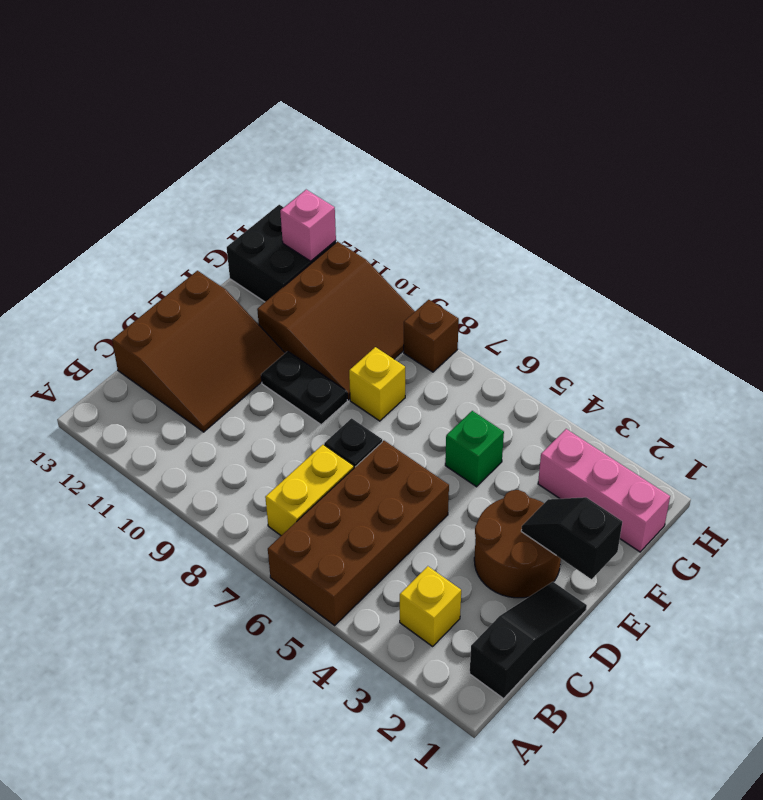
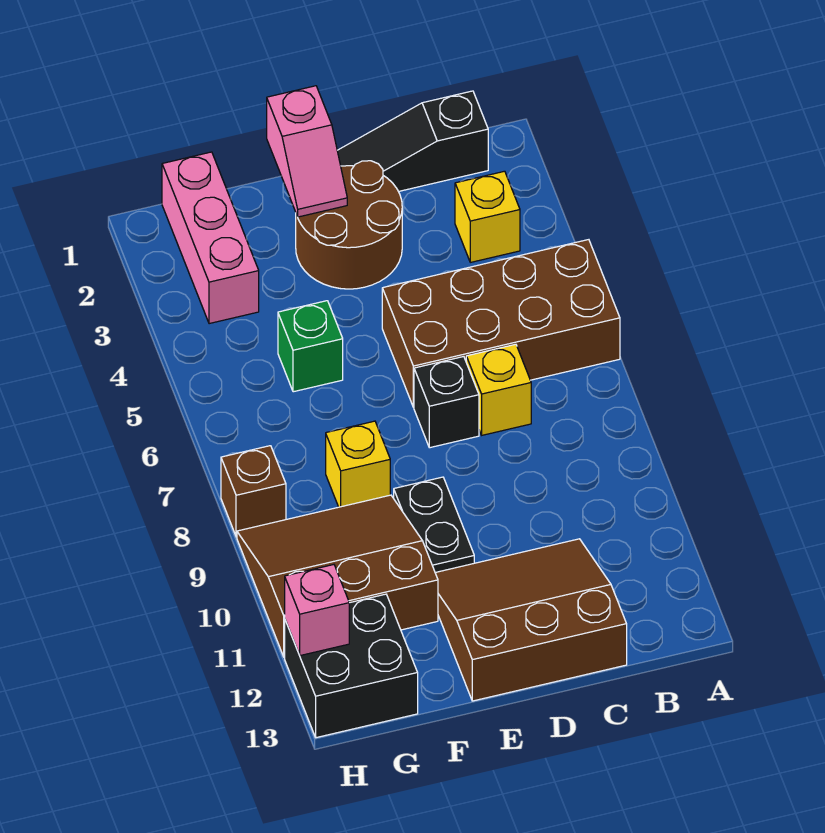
yellow 1x2 brick [265,445,354,535] -> yellow 1x1 brick [466,344,531,435]
black 1x2 slope [521,497,622,579] -> pink 1x2 slope [267,86,347,217]

